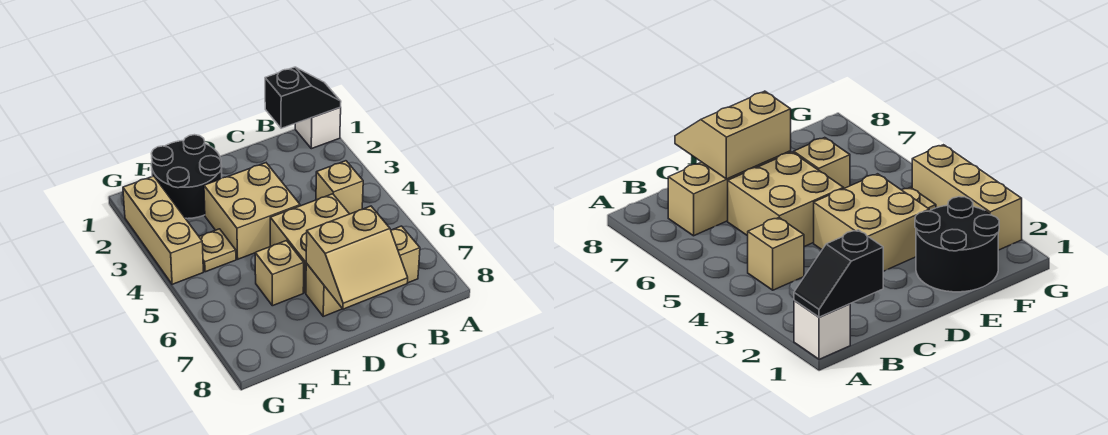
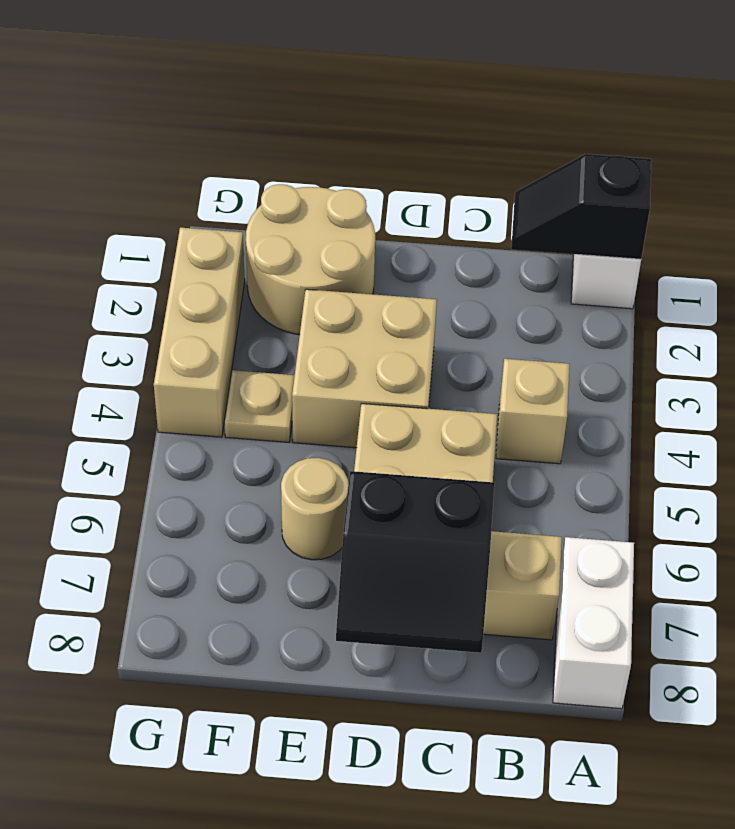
black 1x2 slope [265,67,341,128] -> black 1x2 slope turned to [511,154,651,259]
none -> white 1x2 brick [553,537,634,709]
tan 2x2 slope [306,206,408,309] -> black 2x2 slope [336,471,495,653]
black 2x2 round brick [151,135,222,219] -> tan 2x2 round brick [246,184,375,335]
tan 1x1 brick [255,241,304,306] -> tan 1x1 round brick [281,458,348,560]

